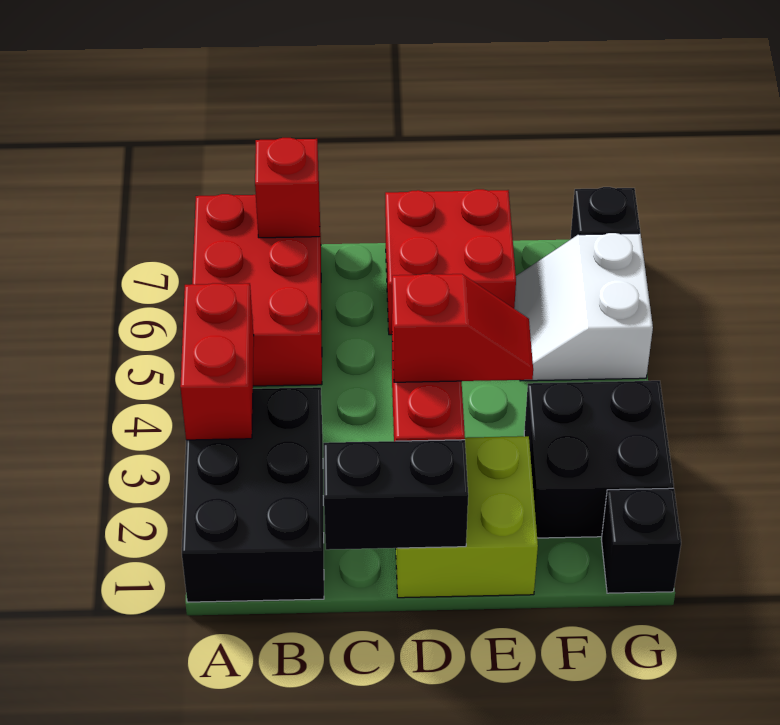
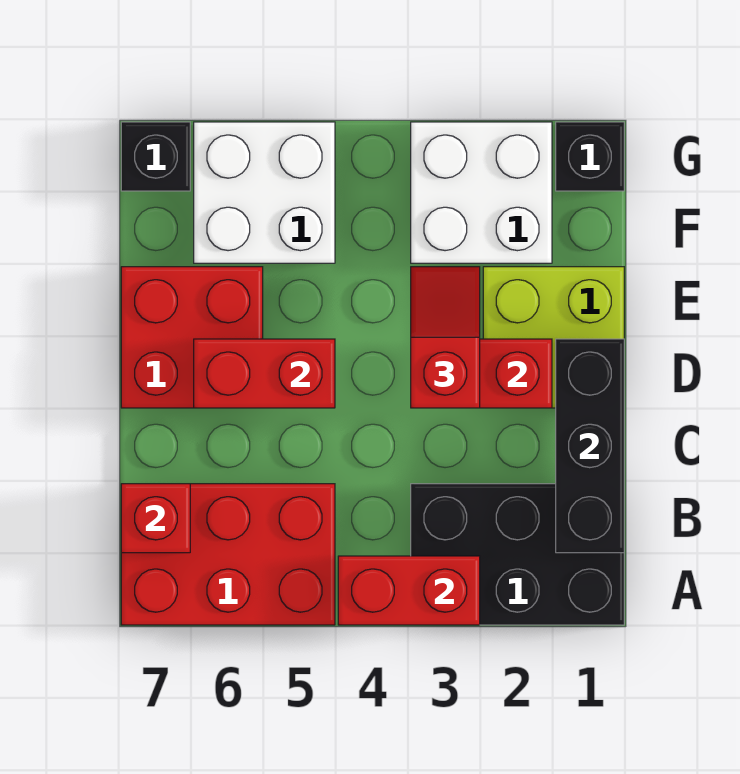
black 1x2 brick [323,440,468,550] -> black 1x3 brick [556,339,624,553]
none -> red 1x2 brick [194,339,335,408]
black 2x2 brick [524,381,674,538] -> white 2x2 brick [411,122,552,263]
white 2x2 slope [514,233,653,381] -> white 2x2 brick [194,122,335,263]

